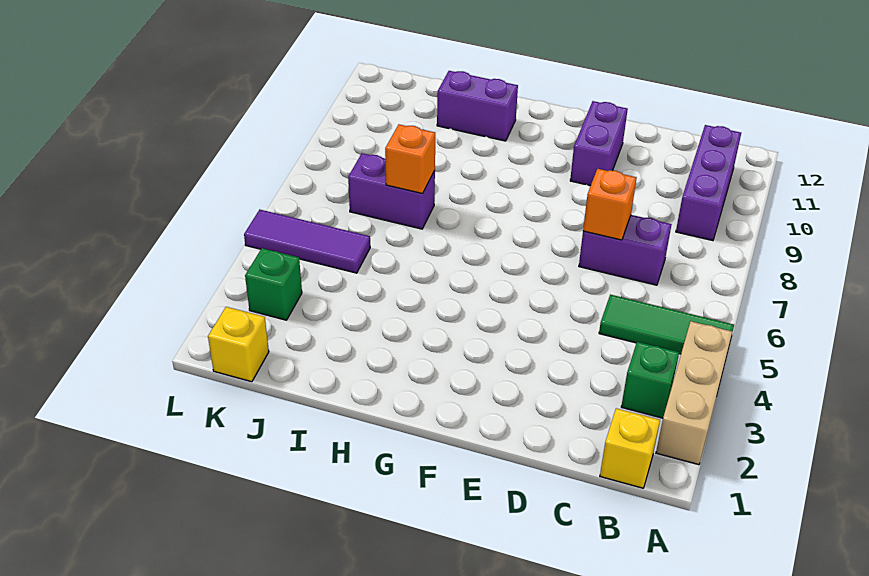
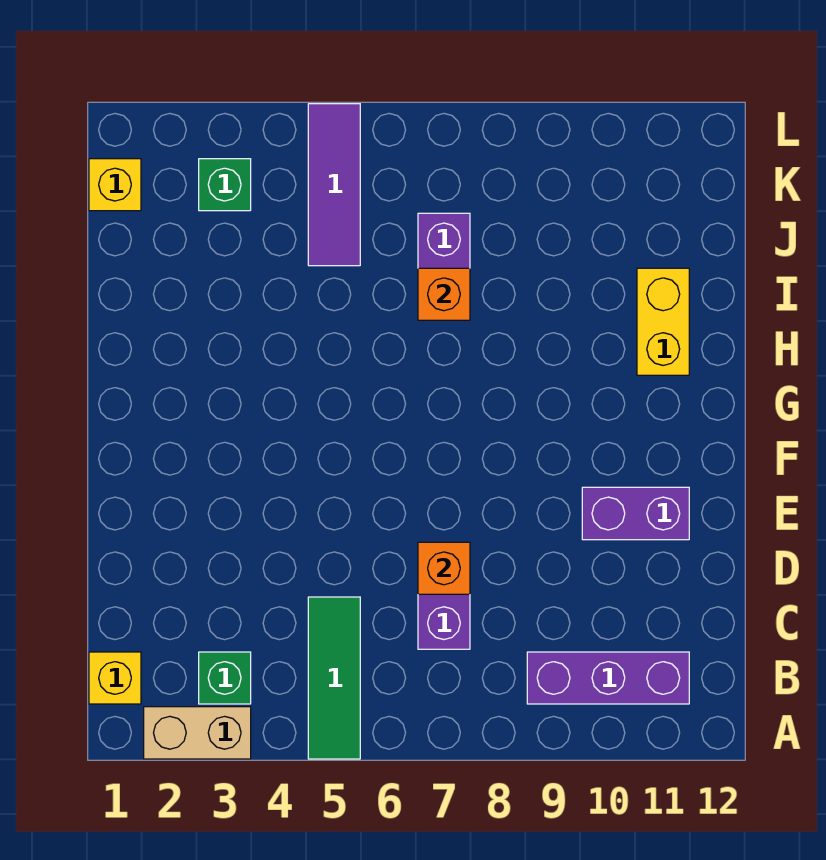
tan 1x3 brick [656,321,733,465] -> tan 1x2 brick [144,707,251,759]
purple 1x2 brick [437,71,518,141] -> yellow 1x2 brick [637,268,689,375]

